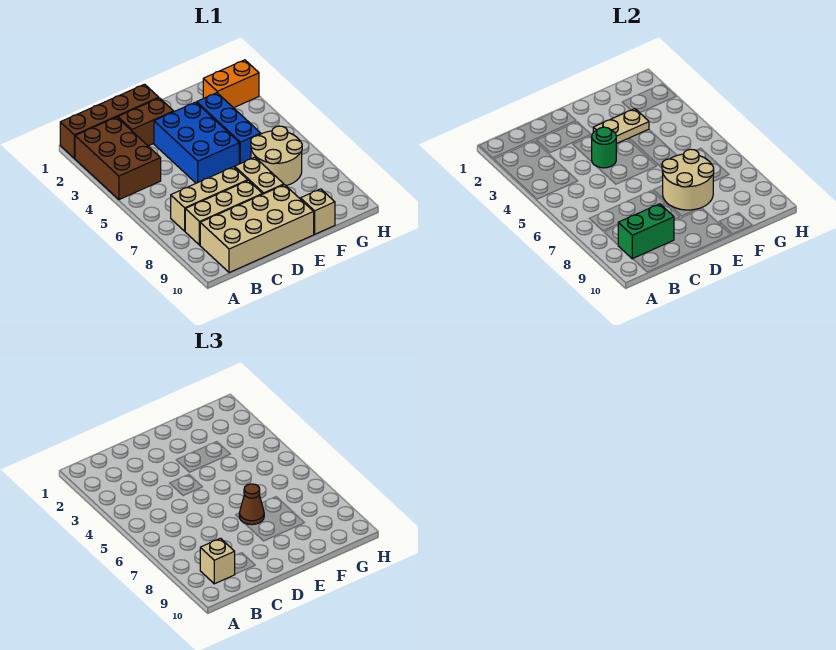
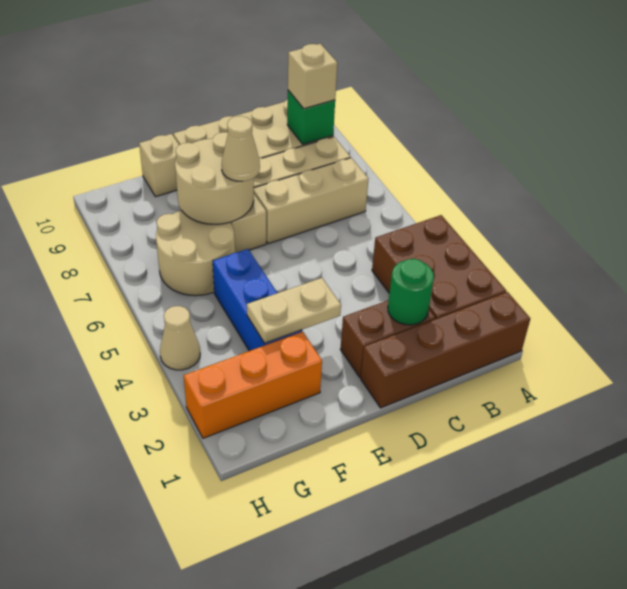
green 1x2 brick [618,204,674,259] -> green 1x1 brick [287,90,335,144]
blue 2x3 brick [154,102,239,183] -> none
green 1x1 round brick [592,127,616,168] -> green 1x1 round brick moved to [388,259,434,325]
brown 1x1 cone [239,484,264,525] -> tan 1x1 cone [221,116,260,181]
orange 1x2 brick [203,60,259,108] -> orange 1x3 brick [184,332,322,438]
none -> tan 1x1 cone [160,306,200,370]

